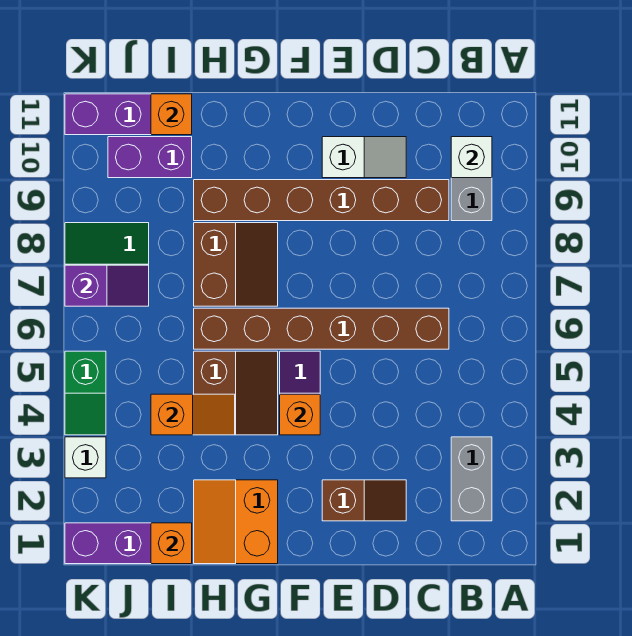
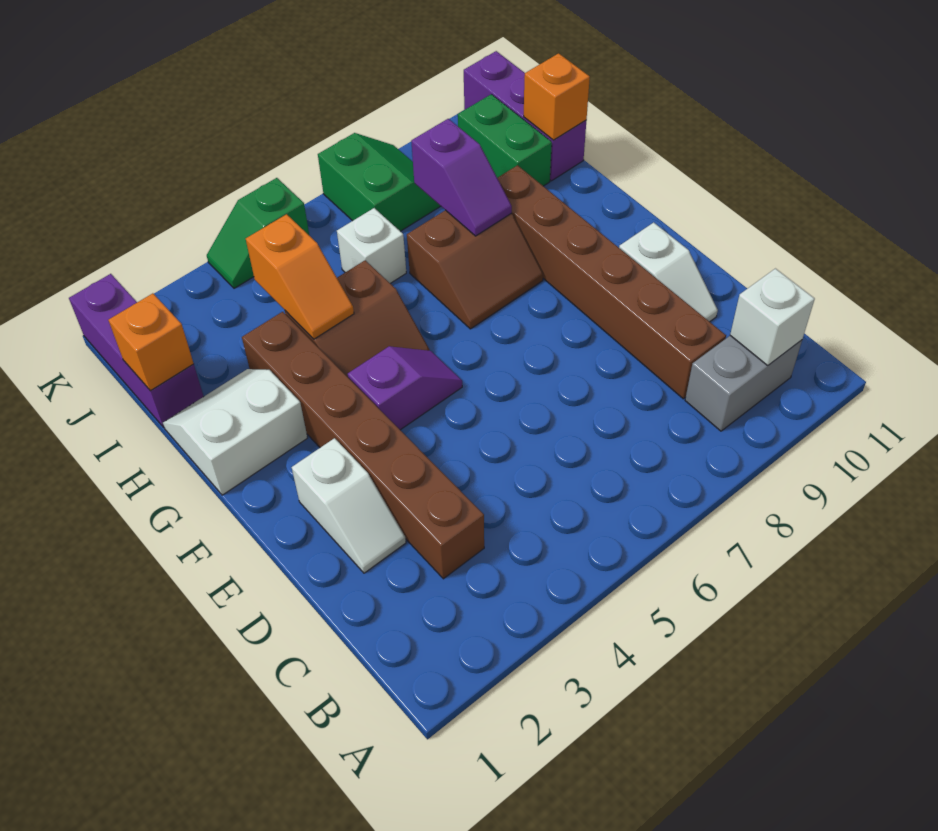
grey 1x2 brick [451,437,492,521] -> none
brown 1x6 brick [194,308,449,349] -> brown 1x6 brick moved to [242,312,484,579]
brown 1x2 slope [322,480,406,521] -> white 1x2 slope [292,438,406,573]
orange 1x1 brick [280,394,320,435] -> none
orange 2x2 slope [194,480,278,564] -> white 2x2 slope [163,369,307,495]
purple 1x2 brick [108,137,192,178] -> green 1x2 brick [458,94,552,186]
purple 1x2 slope [65,265,149,306] -> purple 1x2 slope moved to [411,119,512,236]
white 1x1 brick [65,437,106,478] -> white 1x1 brick moved to [337,208,406,283]

